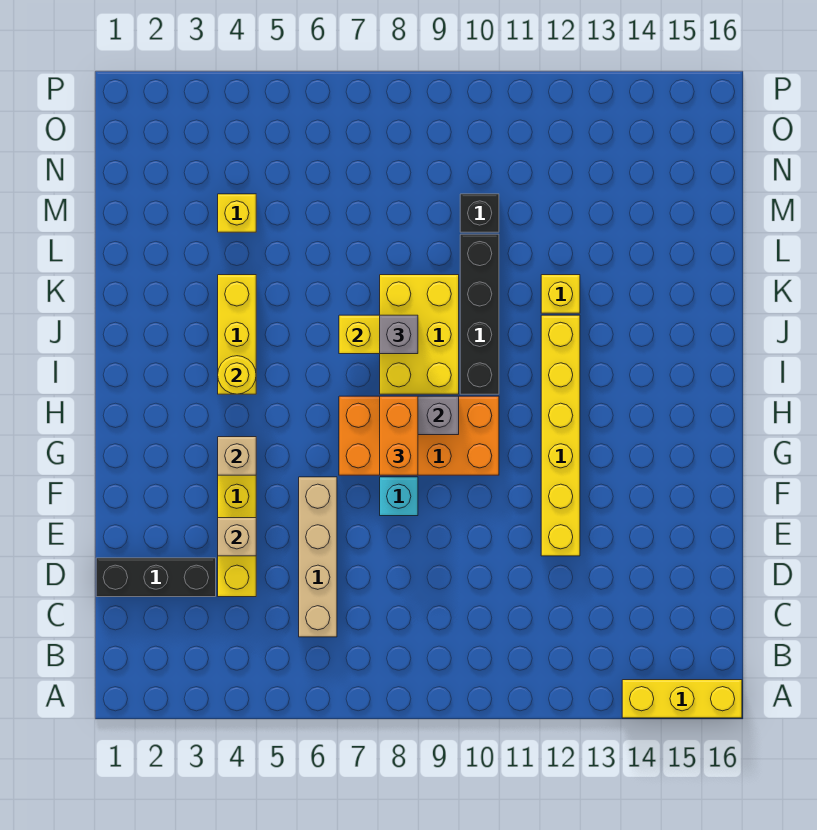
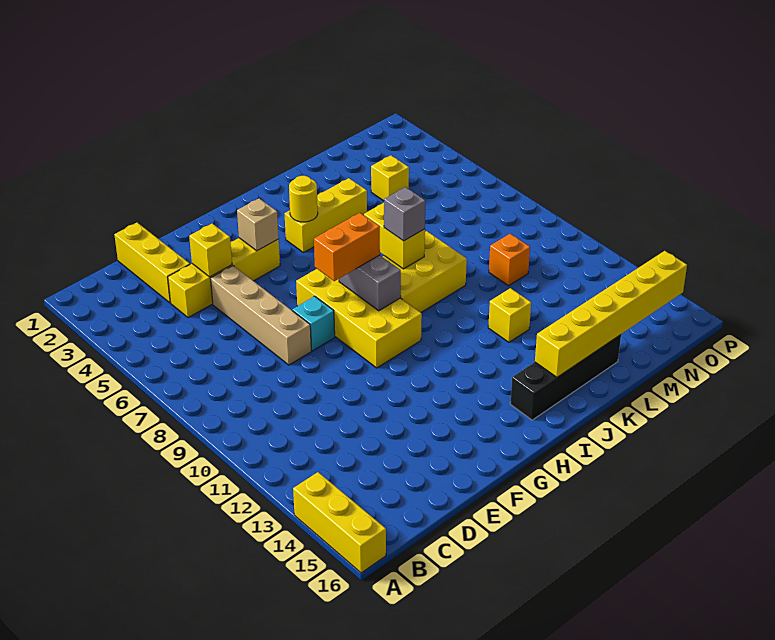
tan 1x4 brick [299,477,337,637] -> tan 1x4 brick turned to [211,266,311,365]
black 1x3 brick [96,558,216,597] -> yellow 1x3 brick [114,223,190,303]
tan 1x1 brick [218,518,256,556] -> yellow 1x1 brick [189,223,232,277]
yellow 1x6 brick [541,315,580,556] -> yellow 1x6 brick moved to [535,251,687,377]
orange 2x4 brick [339,396,499,475] -> yellow 2x4 brick [296,269,422,368]
black 1x4 brick [460,234,499,394] -> black 1x4 brick moved to [510,335,621,420]
black 1x1 brick [460,194,499,232] -> orange 1x1 brick [489,234,530,286]

